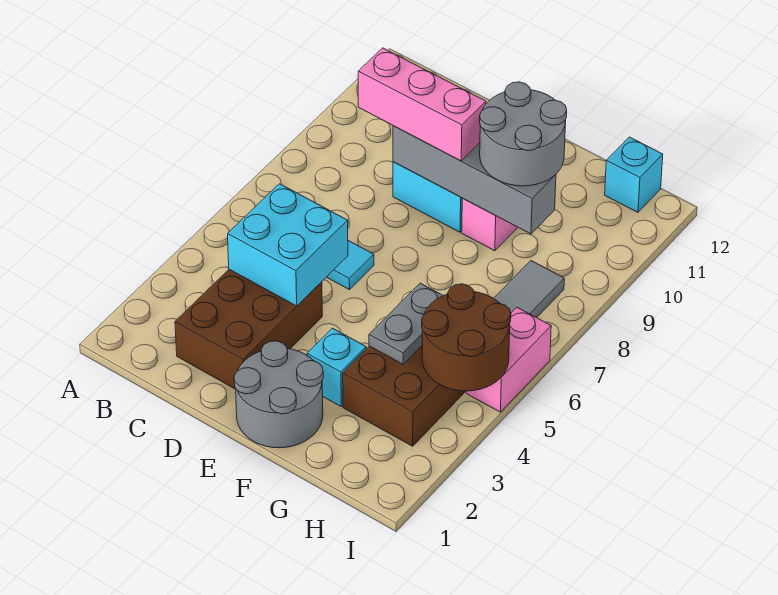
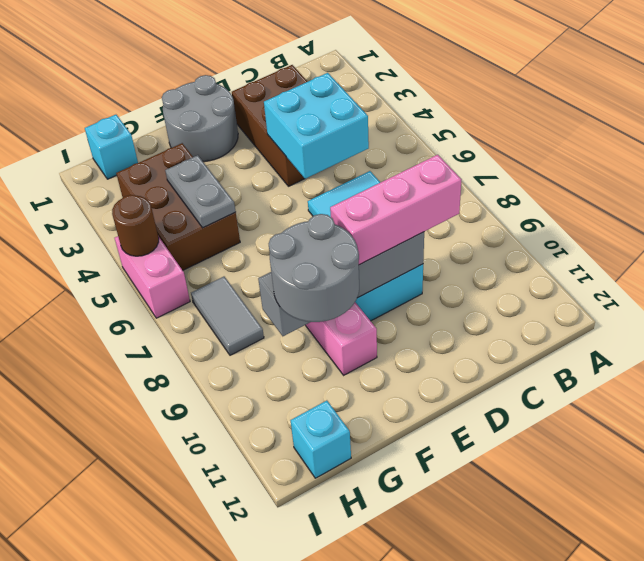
cyan 1x1 brick [307,328,366,406] -> cyan 1x1 brick moved to [85,115,138,179]
brown 2x2 round brick [421,284,511,391] -> brown 1x1 round brick [112,195,159,256]

